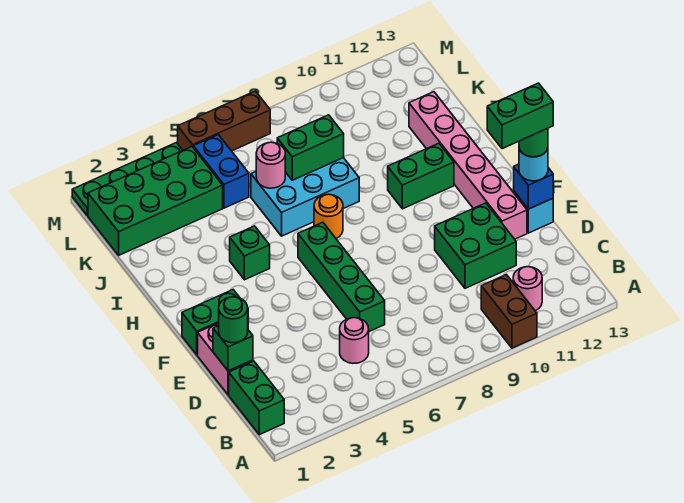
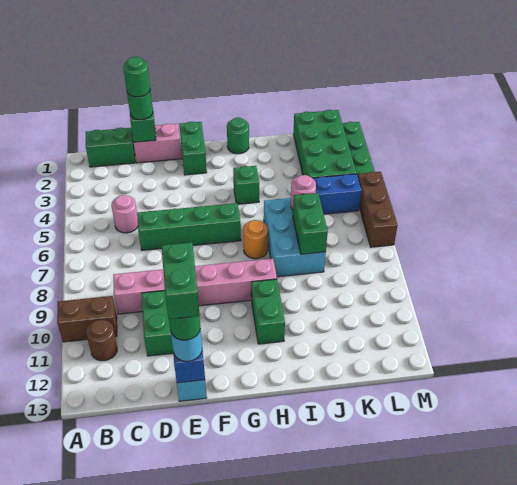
pink 1x1 round brick [513,267,542,311] -> brown 1x1 round brick [86,320,117,361]
none -> green 1x1 round brick [123,57,150,97]
pink 1x6 brick [409,92,527,239] -> pink 1x6 brick moved to [113,258,277,314]
none -> green 1x1 round brick [227,118,249,154]

